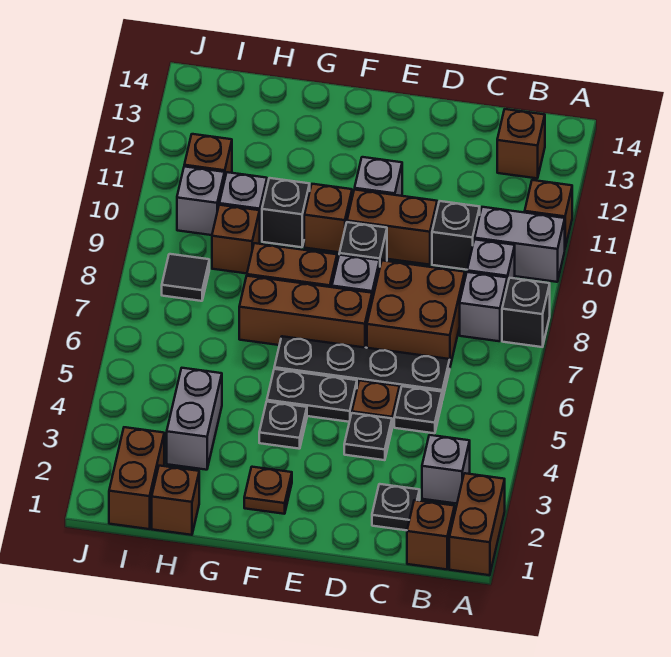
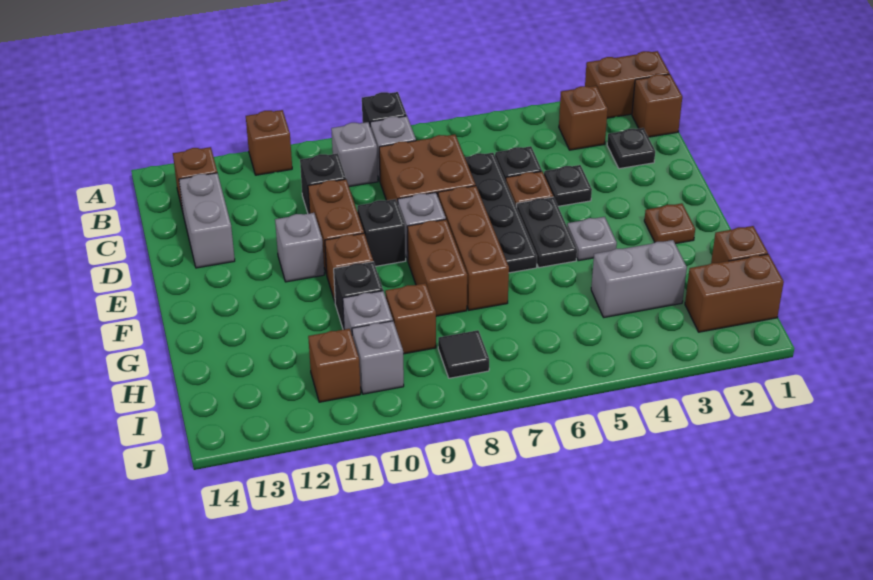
grey 1x2 brick [475,207,565,282] -> grey 1x2 brick moved to [179,173,235,268]
grey 1x1 brick [422,435,470,504] -> brown 1x1 brick [559,86,608,150]
black 1x1 plate [259,402,307,449] -> grey 1x1 plate [567,217,617,261]

